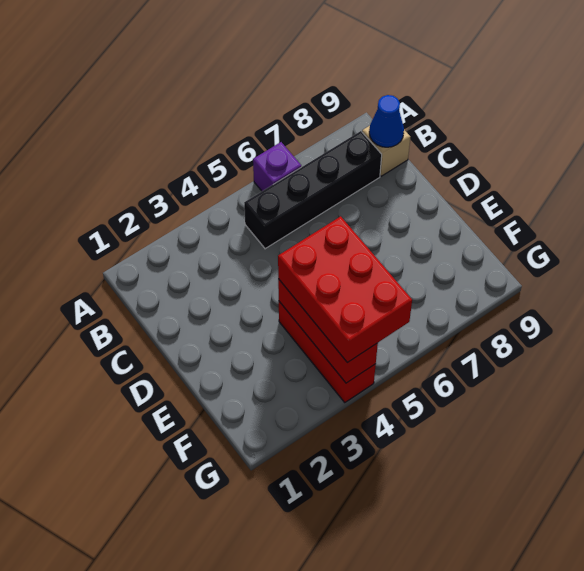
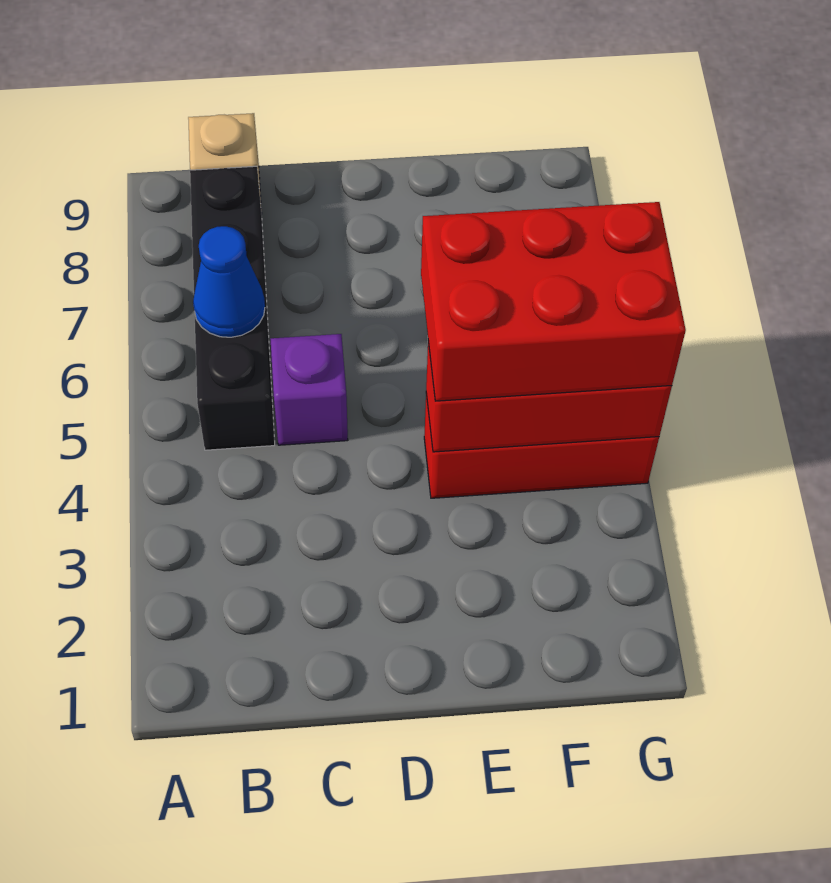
purple 1x1 brick [253,142,301,191] -> purple 1x1 brick moved to [271,334,348,445]
blue 1x1 cone [369,95,404,147] -> blue 1x1 cone moved to [193,226,265,337]

